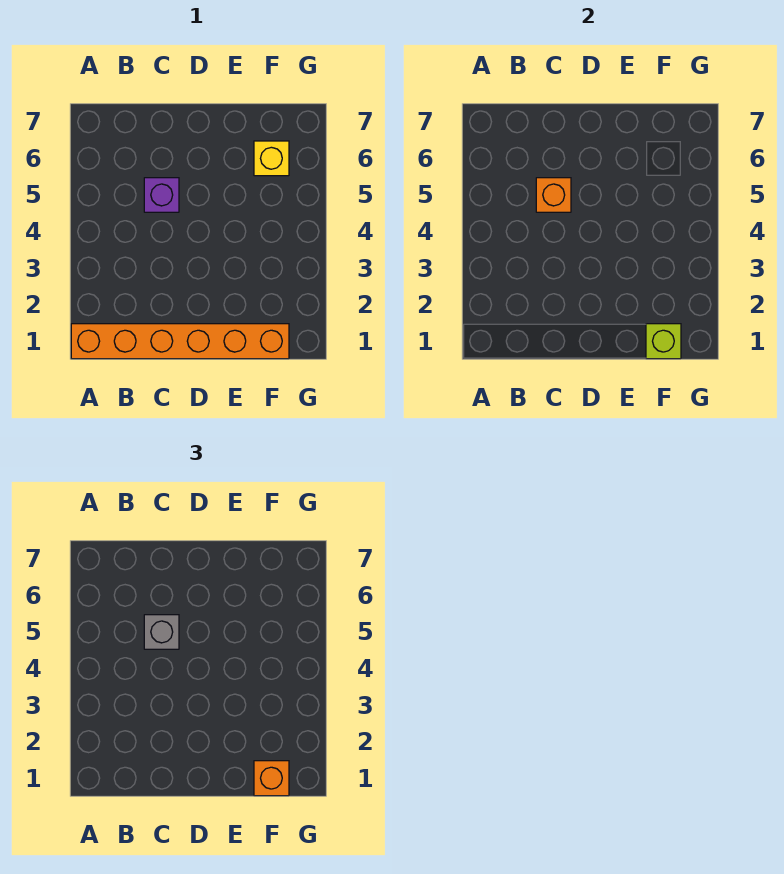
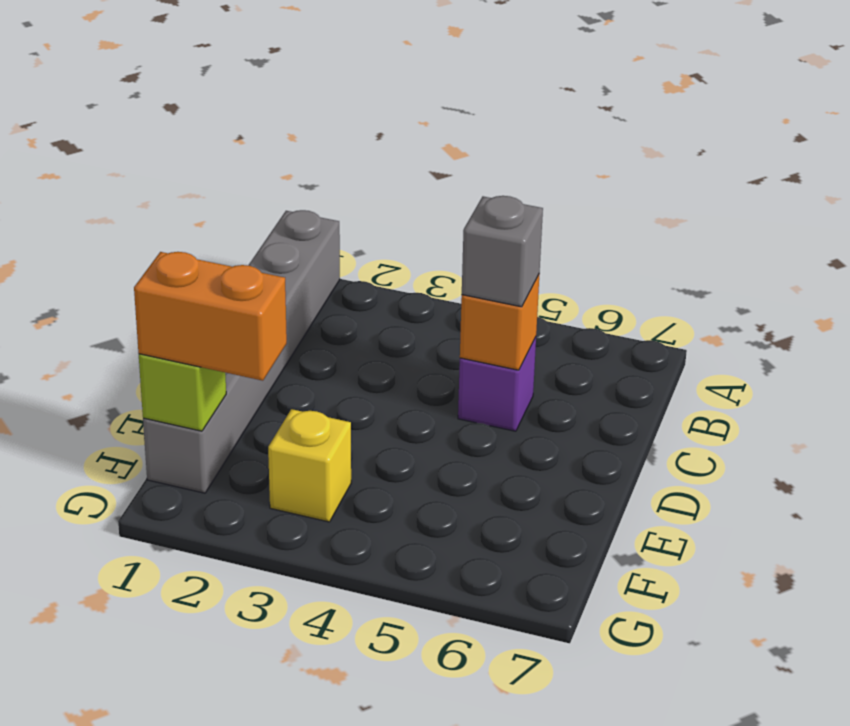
orange 1x6 brick [71,324,289,359] -> grey 1x6 brick [143,210,340,493]
orange 1x1 brick [254,761,289,796] -> orange 1x2 brick [134,252,287,381]
yellow 1x1 brick [254,141,289,176] -> yellow 1x1 brick moved to [268,409,351,522]

